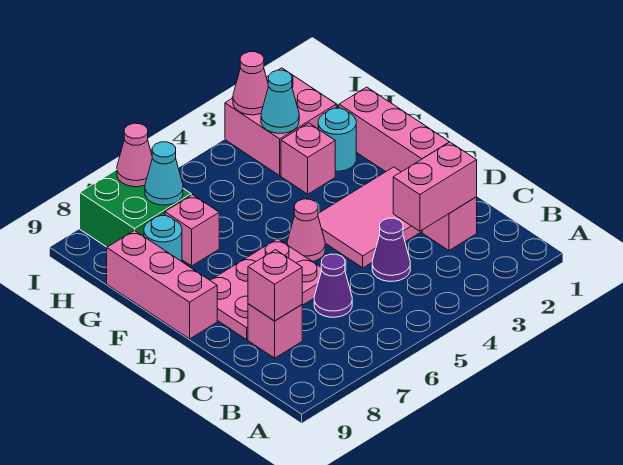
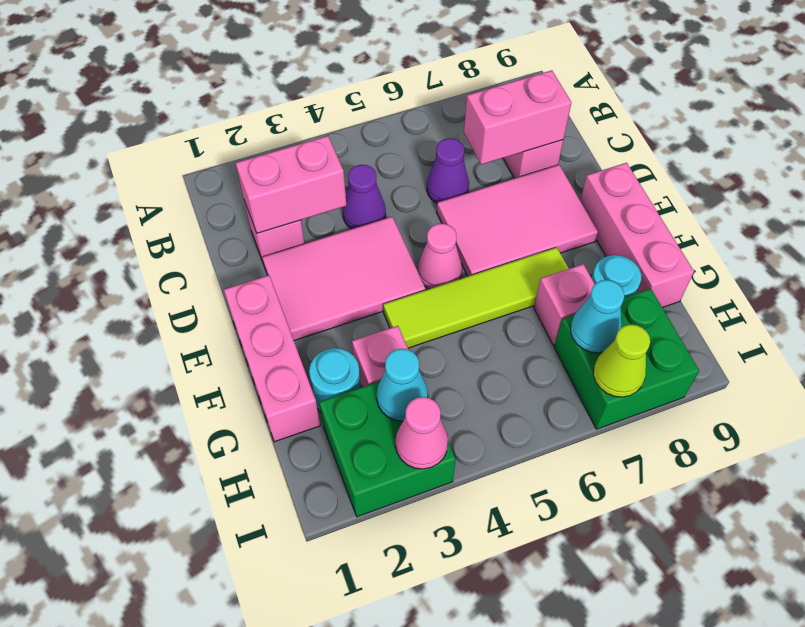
pink 1x1 brick [248,250,302,321] -> pink 1x2 brick [464,70,571,165]
pink 2x3 plate [210,239,322,339] -> pink 2x3 tile [437,165,598,276]
none -> lime 1x4 tile [383,247,569,348]
pink 2x2 brick [225,68,336,176] -> green 2x2 brick [319,381,456,517]
pink 1x1 cone [117,123,152,187] -> lime 1x1 cone [593,325,650,397]

